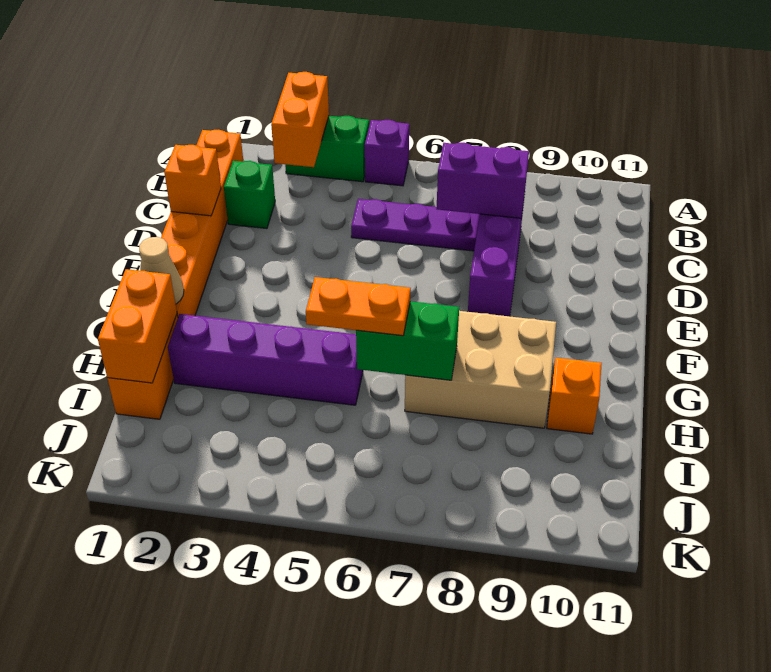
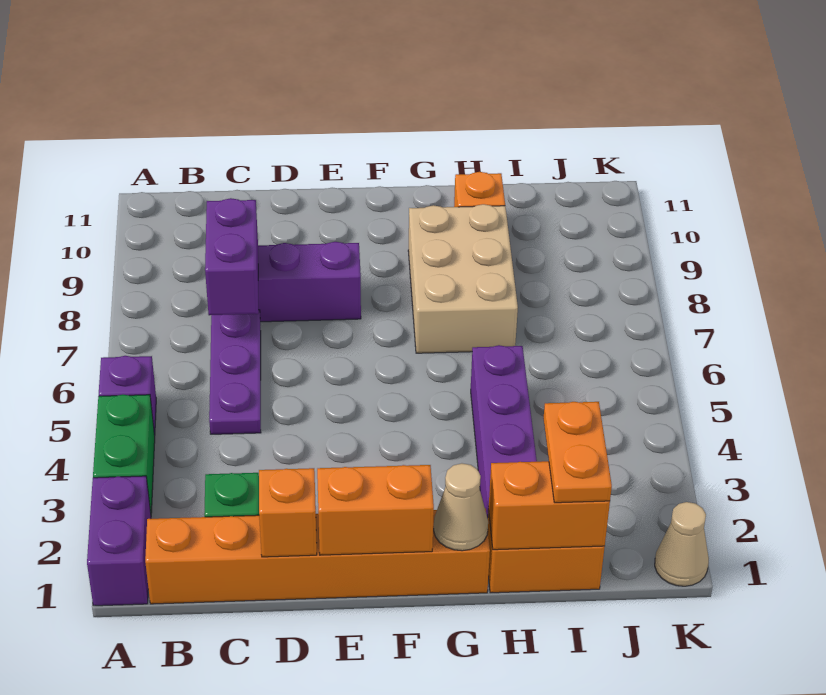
none -> purple 1x2 brick [87,476,151,606]
orange 1x2 brick [271,72,329,167] -> orange 1x2 brick moved to [317,465,434,555]
orange 1x2 plate [306,277,411,336] -> orange 1x2 plate moved to [543,402,612,503]
green 1x2 brick [356,301,459,380] -> none
none -> tan 1x1 cone [655,502,709,586]

